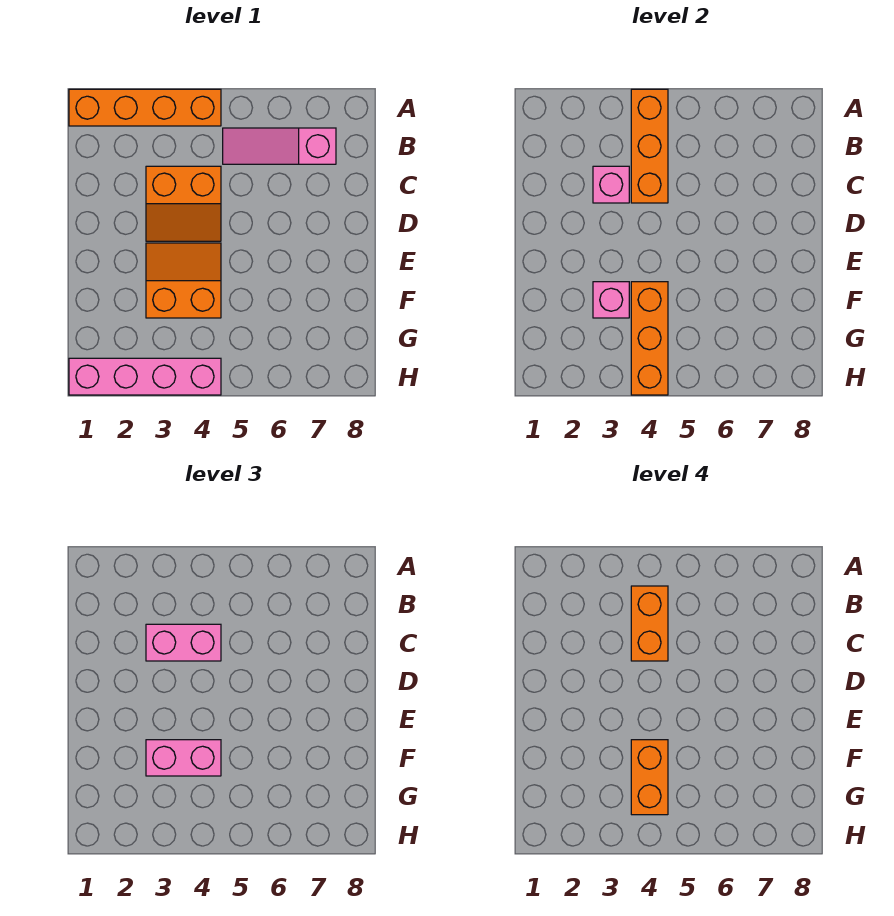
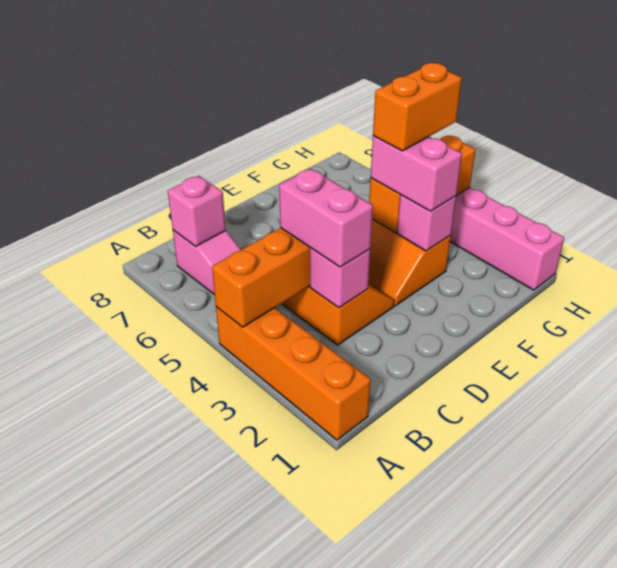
orange 1x2 brick [631,586,668,661] -> none
none -> pink 1x1 brick [168,176,226,246]

